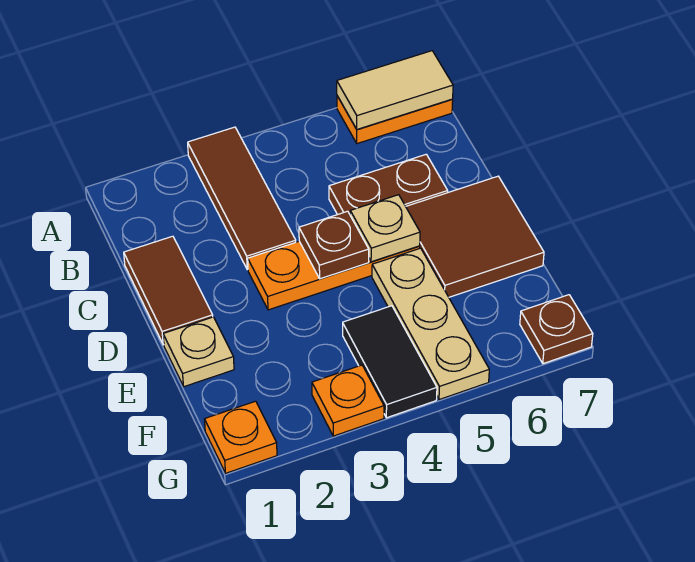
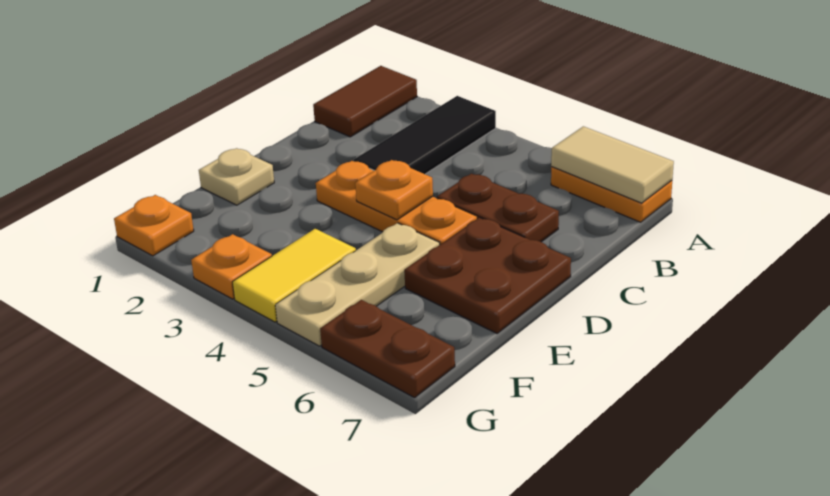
brown 1x3 tile [188,127,296,270] -> black 1x3 tile [354,96,496,174]
brown 1x2 tile [124,236,213,345] -> brown 1x2 tile moved to [313,66,417,137]
brown 1x1 plate [299,211,369,279] -> orange 1x1 plate [355,160,433,220]
tan 1x1 plate [350,195,420,262] -> none
brown 2x2 tile [406,176,544,297] -> brown 2x2 plate [404,217,571,333]
black 1x2 tile [343,306,437,418] -> yellow 1x2 tile [232,229,356,322]
brown 1x1 plate [520,295,593,364] -> brown 1x2 plate [320,300,455,398]

